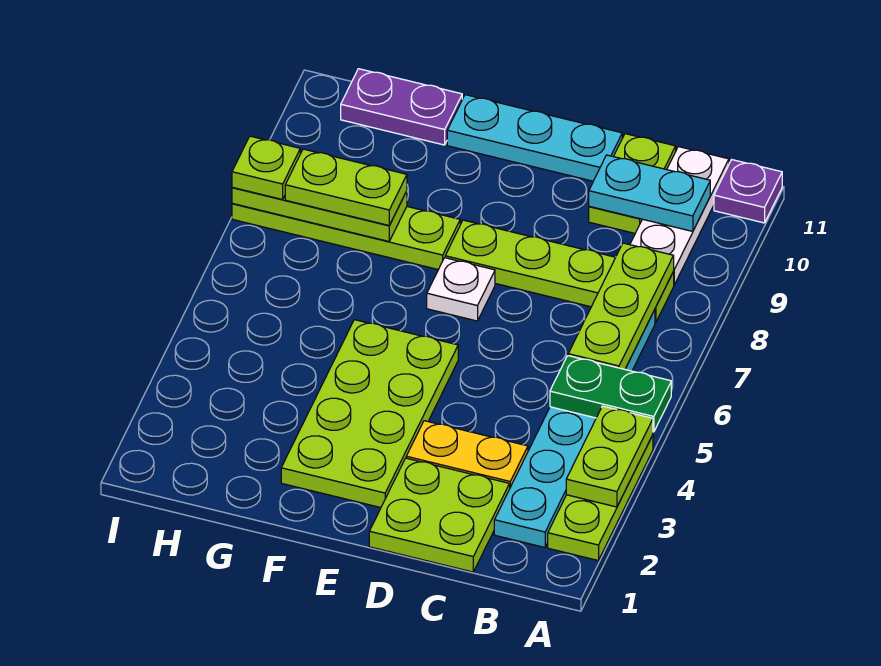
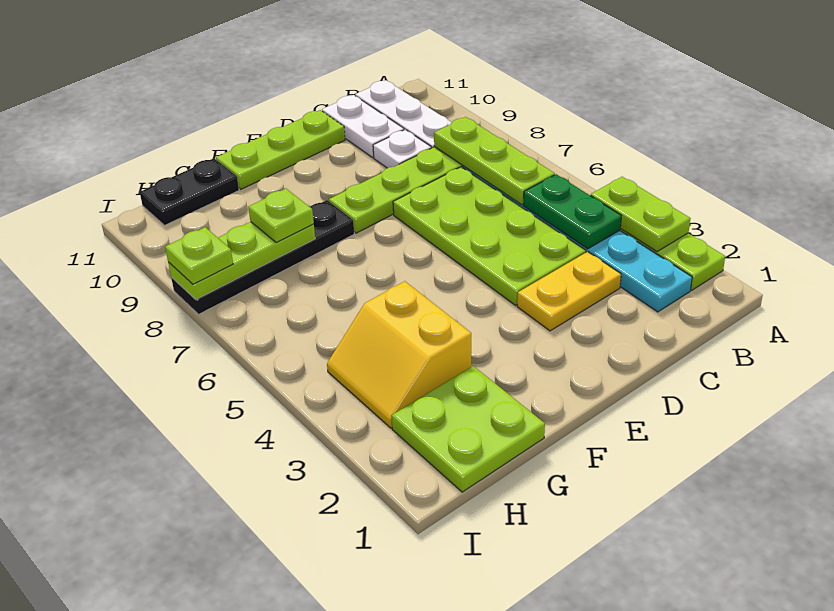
green 1x2 plate [550,356,671,432] -> green 1x2 plate turned to [523,174,621,249]
purple 1x1 plate [714,160,782,223] -> none
cyan 1x2 plate [589,155,710,231] -> none
lime 2x2 plate [369,458,510,572] -> lime 2x2 plate moved to [392,366,545,492]
lime 1x2 plate [589,134,676,233] -> white 1x2 plate [322,95,404,157]
cyan 1x3 plate [447,95,622,181] -> lime 1x3 plate [216,110,345,189]
lime 2x4 plate [281,320,458,508] -> lime 2x4 plate moved to [393,167,586,305]
white 1x1 plate [427,258,495,321] -> white 1x1 plate moved to [373,130,431,168]
lime 1x4 plate [232,203,460,270] -> black 1x4 plate [171,200,354,314]
none -> yellow 2x2 slope [327,281,471,428]
lime 1x2 plate [285,149,407,225] -> lime 1x1 plate [248,189,314,243]
purple 1x2 plate [341,69,462,145] -> black 1x2 plate [140,158,239,225]

